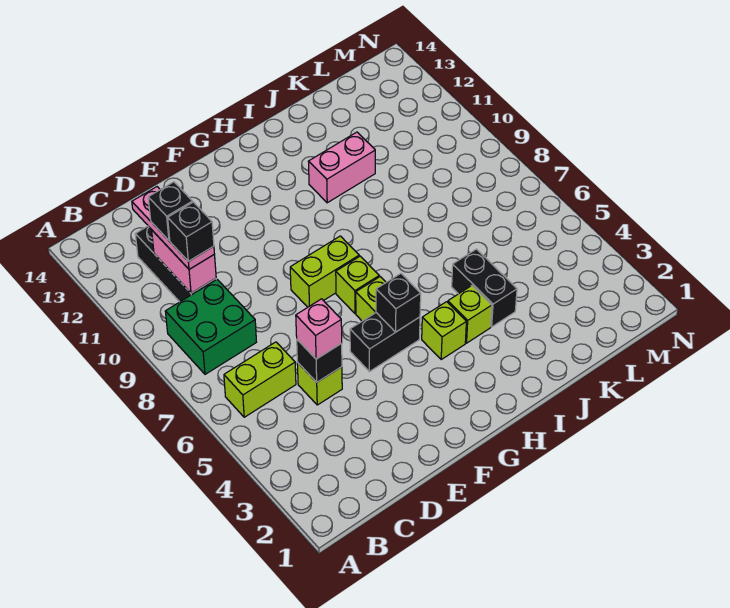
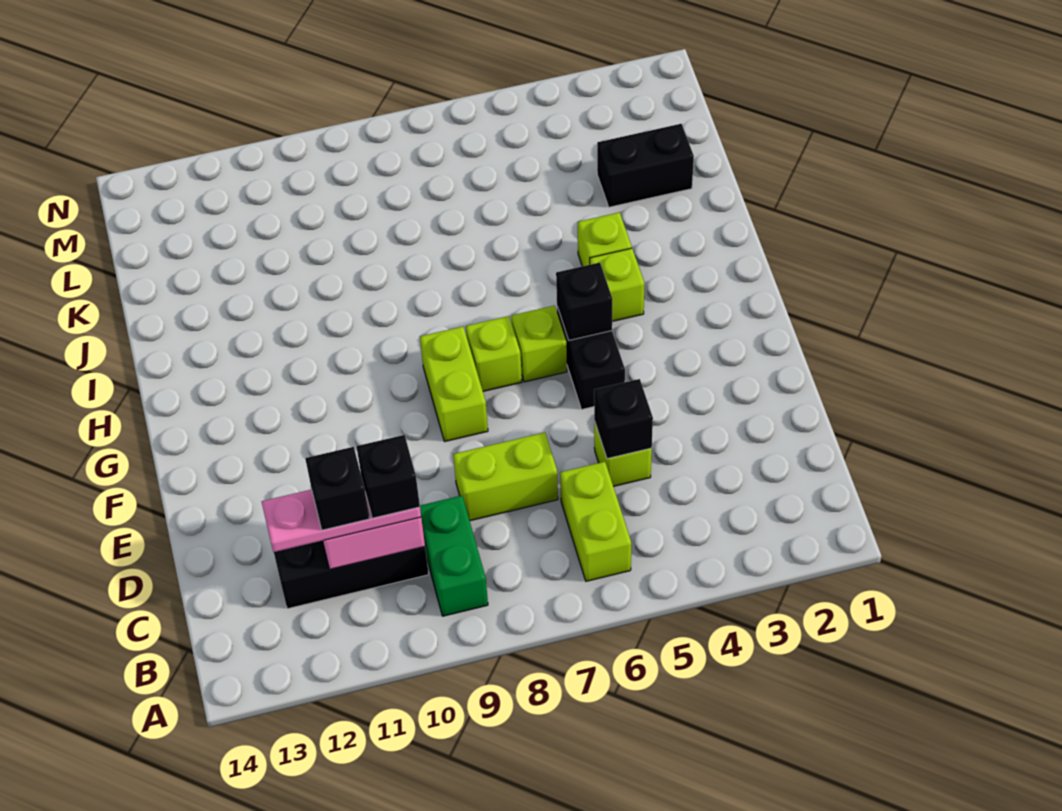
green 2x2 brick [165,279,256,374] -> green 1x2 brick [420,496,488,616]
pink 1x1 brick [296,299,342,359] -> none
none -> lime 1x2 brick [453,432,558,521]
pink 1x2 brick [308,132,375,203] -> none
black 1x2 brick [452,249,517,327] -> black 1x2 brick moved to [597,124,694,207]

